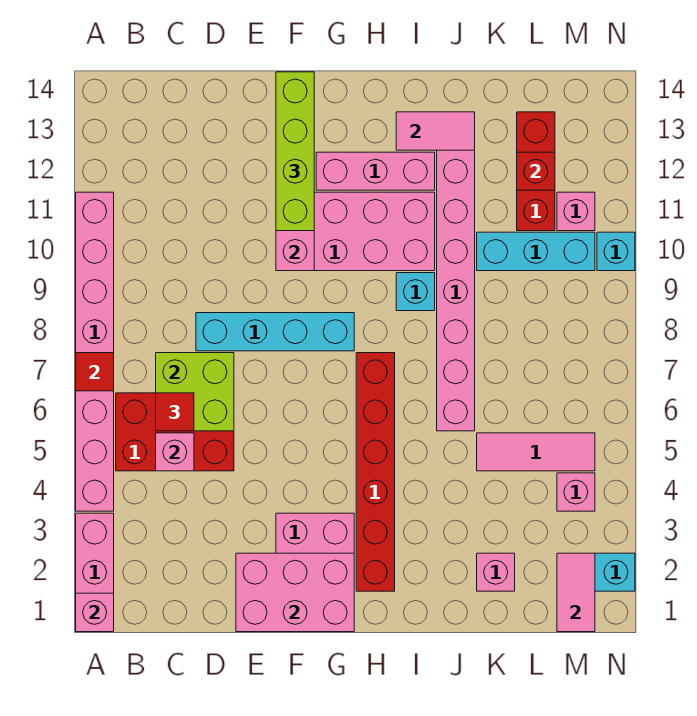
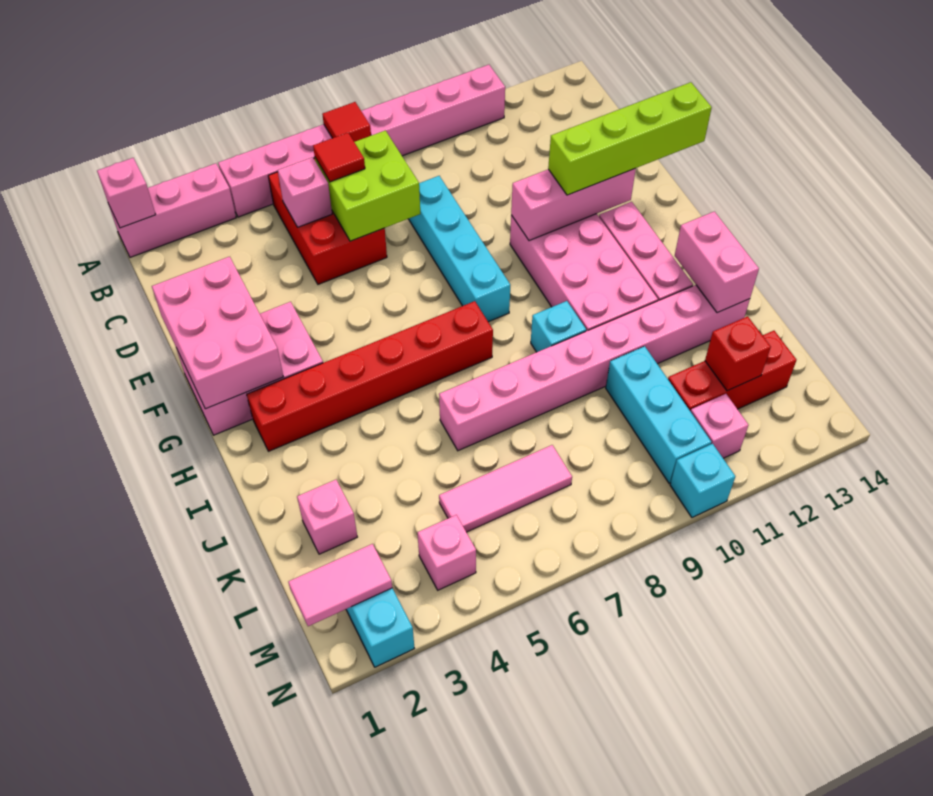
pink 1x2 tile [396,112,475,150] -> pink 1x2 brick [675,211,759,313]
pink 1x3 tile [477,433,595,471] -> pink 1x3 tile turned to [439,445,572,532]

